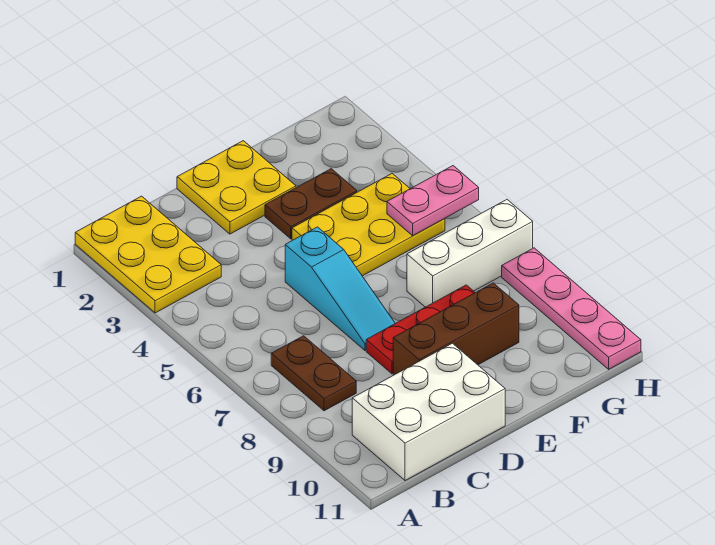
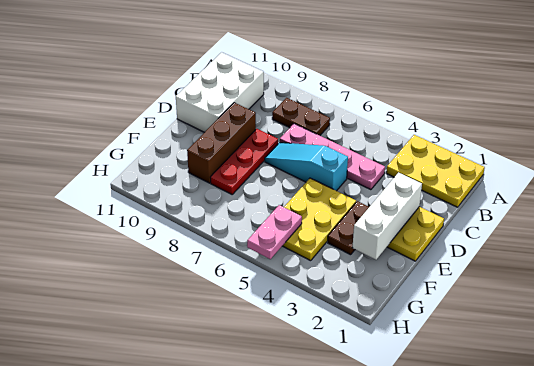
white 1x3 brick [407,200,533,307] -> white 1x3 brick moved to [353,173,422,260]
pink 1x4 plate [502,248,641,369] -> pink 1x4 plate moved to [280,124,385,190]

